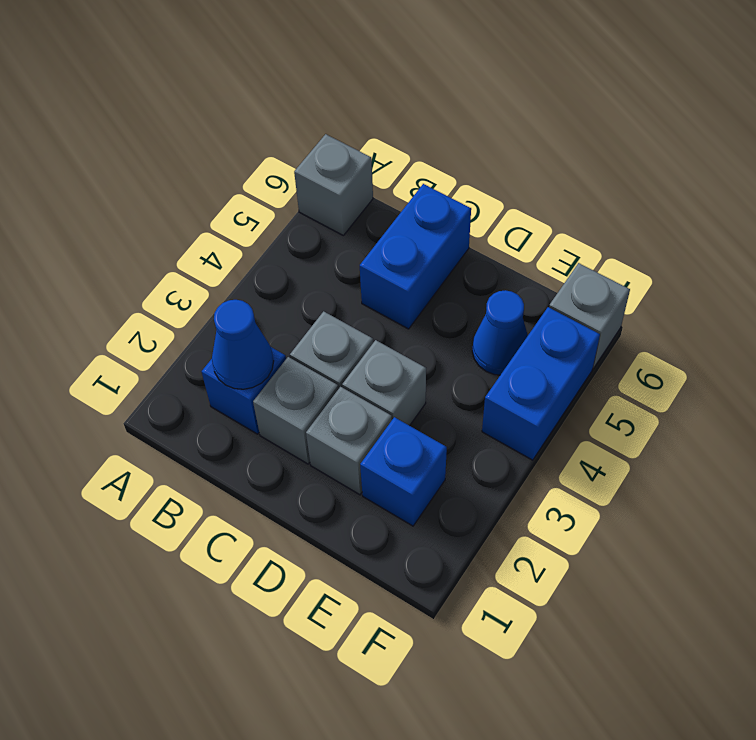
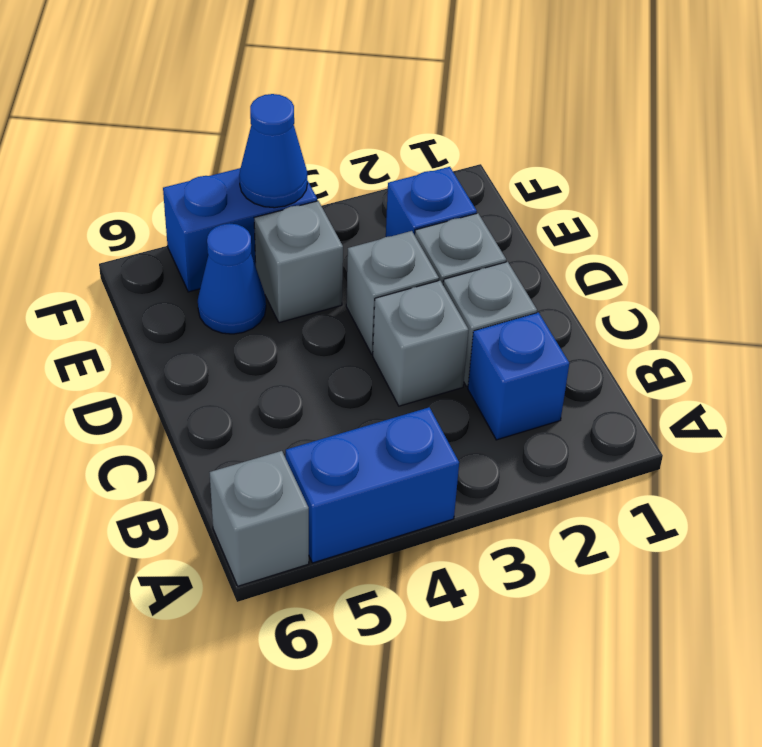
blue 1x1 cone [212,300,274,389] -> blue 1x1 cone moved to [239,94,307,208]
blue 1x2 brick [360,184,471,329] -> blue 1x2 brick moved to [286,407,459,563]
grey 1x1 brick [549,263,630,368] -> grey 1x1 brick moved to [254,201,343,323]

